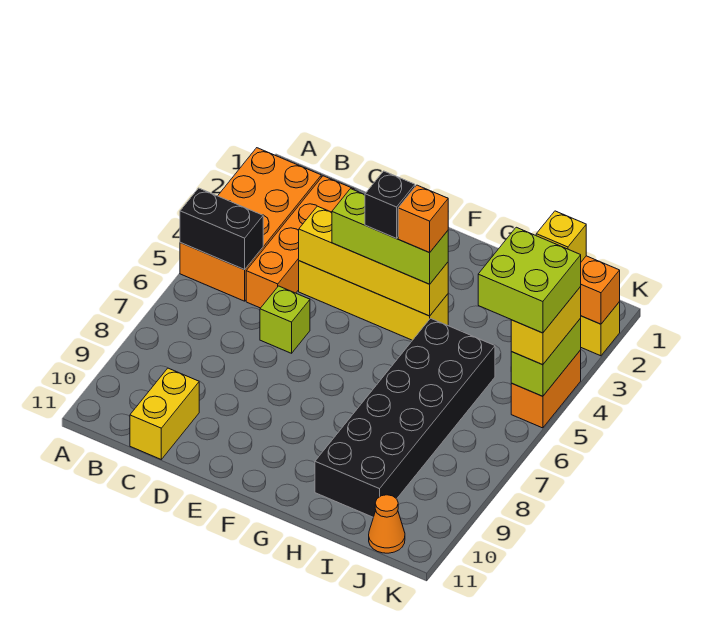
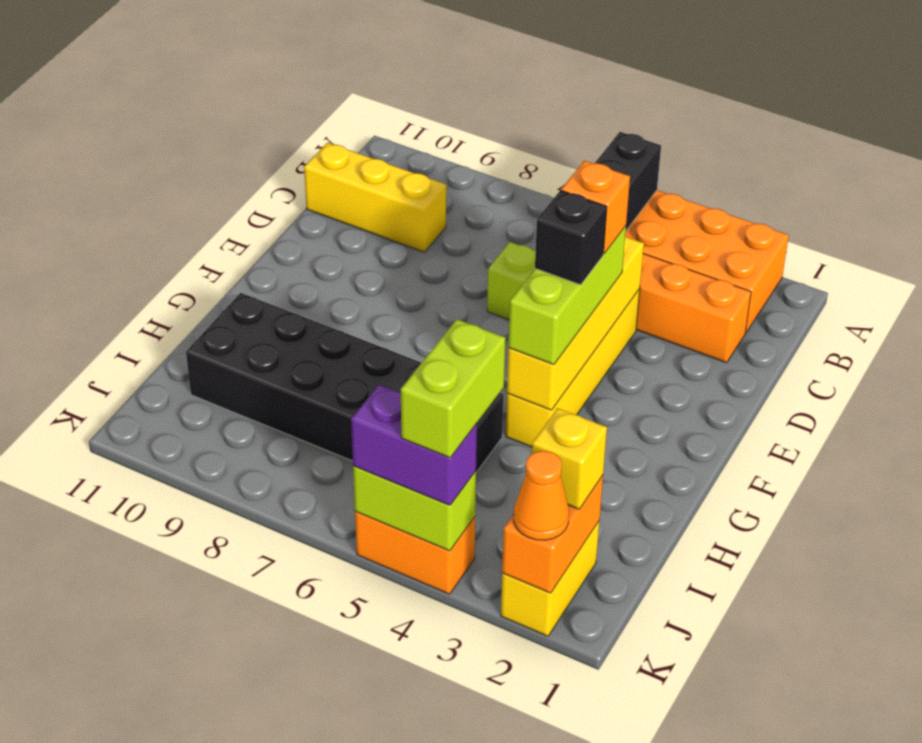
yellow 1x2 brick [130,368,199,459] -> yellow 1x3 brick [304,143,446,252]
orange 1x1 brick [398,185,448,253] -> orange 1x1 brick moved to [561,161,630,254]
lime 2x2 brick [478,227,581,333] -> lime 1x2 brick [401,319,505,458]
orange 1x1 cone [369,495,405,553] -> orange 1x1 cone moved to [514,451,569,540]
yellow 1x2 brick [511,287,581,365] -> purple 1x2 brick [351,385,477,505]

